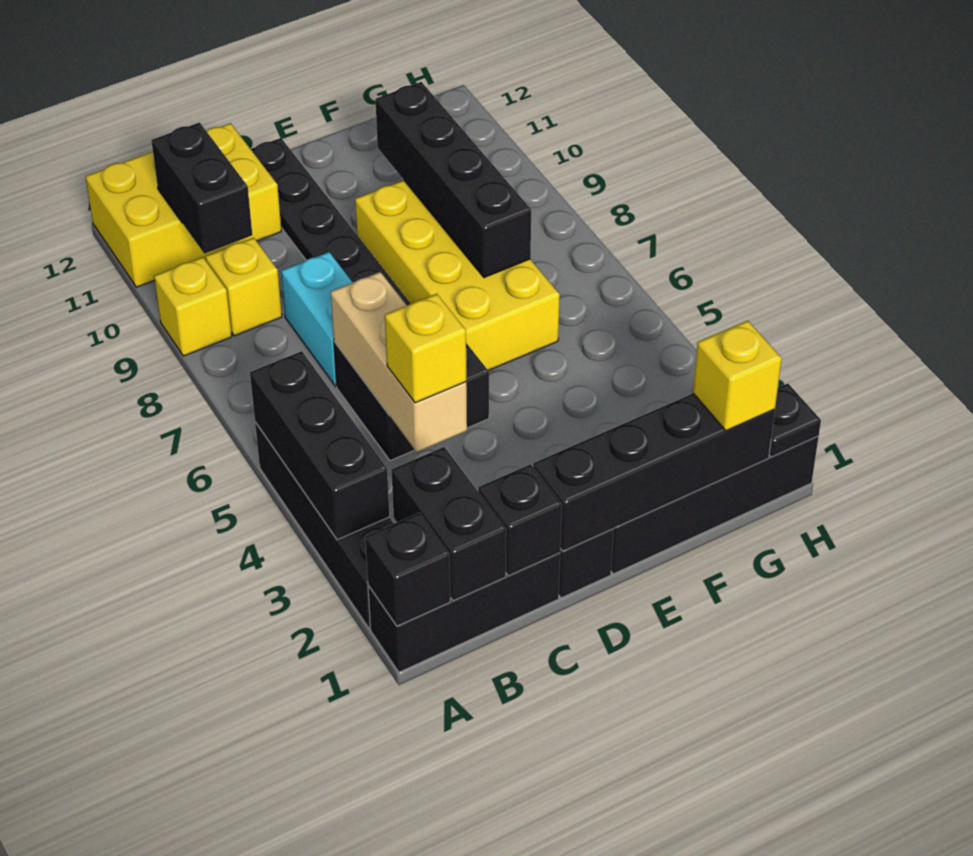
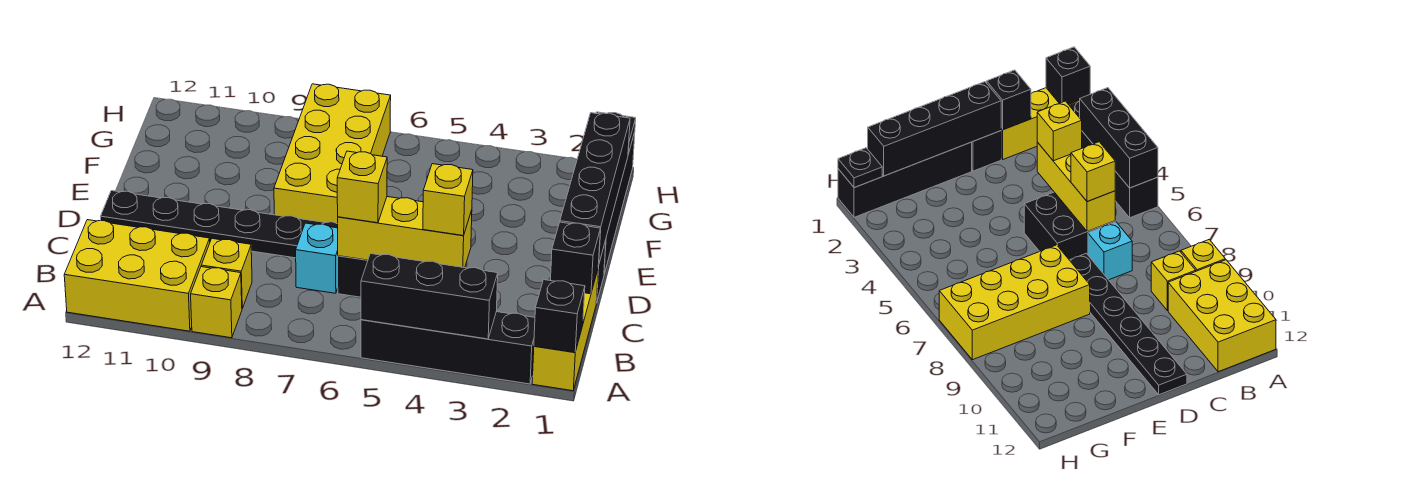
black 1x3 brick [368,553,560,672] -> yellow 1x3 brick [532,270,598,391]
yellow 2x3 brick [85,123,281,287] -> yellow 2x3 brick turned to [64,220,210,331]
black 1x2 brick [392,447,506,601] -> none
black 1x2 brick [151,123,252,254] -> none
tan 1x3 brick [331,272,467,452] -> yellow 1x3 brick [338,197,472,268]
cyan 1x2 brick [281,252,353,386] -> cyan 1x1 brick [296,223,338,293]
yellow 2x4 brick [355,180,560,370] -> yellow 2x4 brick turned to [274,84,391,224]
black 1x4 brick [375,82,531,278] -> none
yellow 1x1 brick [693,321,782,431] -> yellow 1x1 brick moved to [337,151,387,223]

